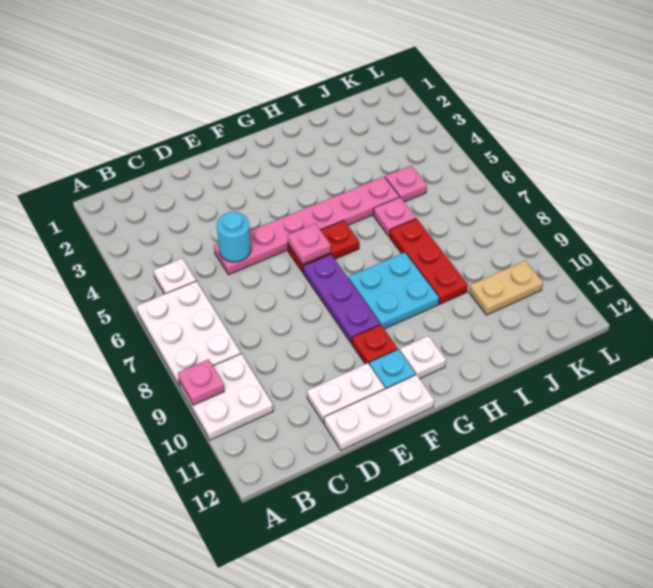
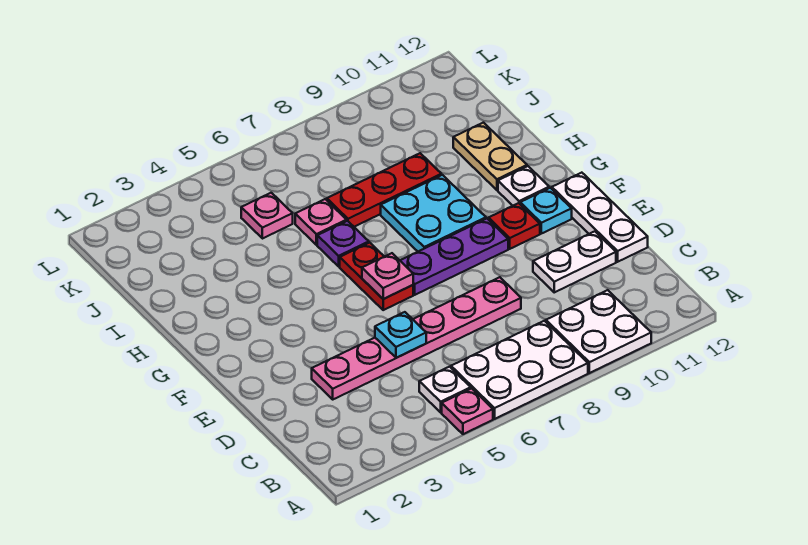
pink 1x1 plate [178,359,224,405] -> pink 1x1 plate moved to [442,388,493,434]
pink 1x6 plate [214,177,399,275] -> pink 1x6 plate turned to [312,277,521,399]
cyan 1x1 round brick [217,212,251,262] -> cyan 1x1 plate [375,312,426,358]
white 1x2 plate [307,363,385,423] -> white 1x2 plate turned to [533,231,616,292]
none -> purple 1x1 plate [317,221,369,266]
tan 1x2 plate [469,261,543,315] -> tan 1x2 plate moved to [453,123,527,190]

